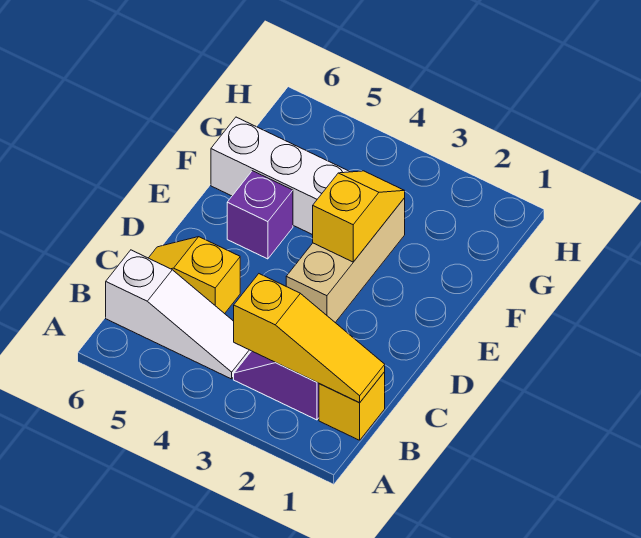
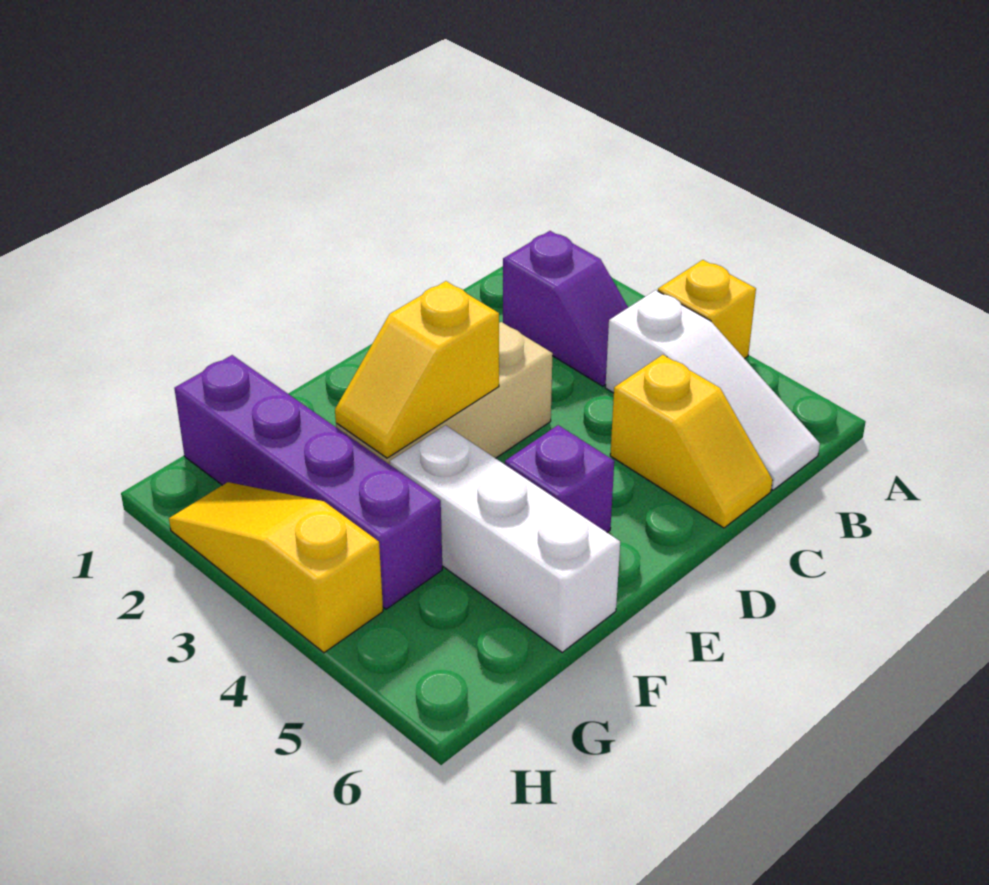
yellow 1x1 brick [319,372,385,440] -> yellow 1x1 brick moved to [658,260,756,359]
yellow 1x3 slope [234,274,385,403] -> yellow 1x3 slope moved to [169,482,383,653]
white 1x3 slope [106,250,251,379] -> white 1x3 slope turned to [605,290,820,490]
none -> purple 1x4 brick [174,355,442,609]

